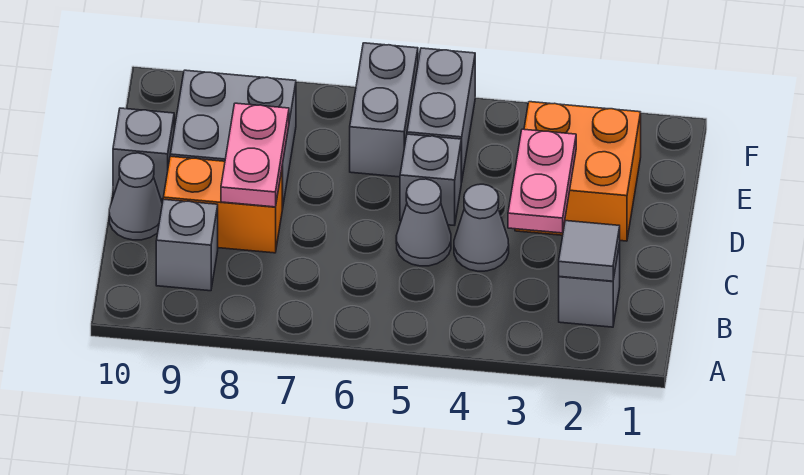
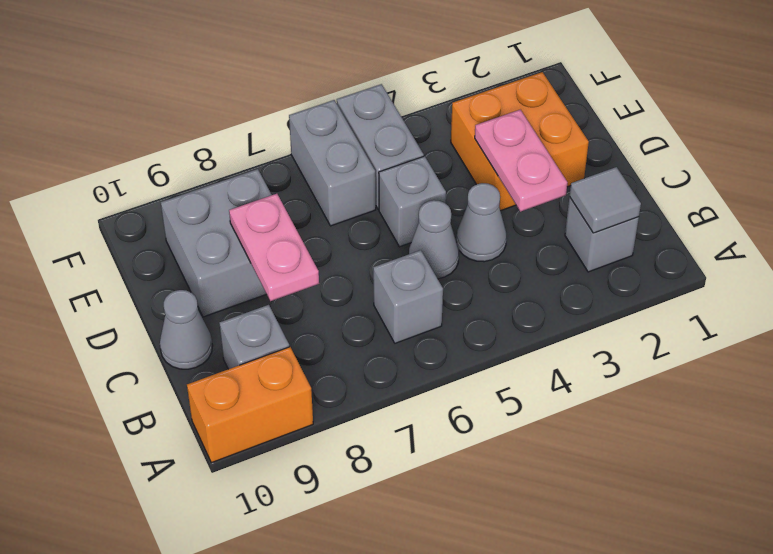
orange 1x2 brick [163,156,282,253] -> orange 1x2 brick moved to [187,347,313,463]
grey 1x1 brick [113,108,174,199] -> grey 1x1 brick moved to [373,250,443,343]

